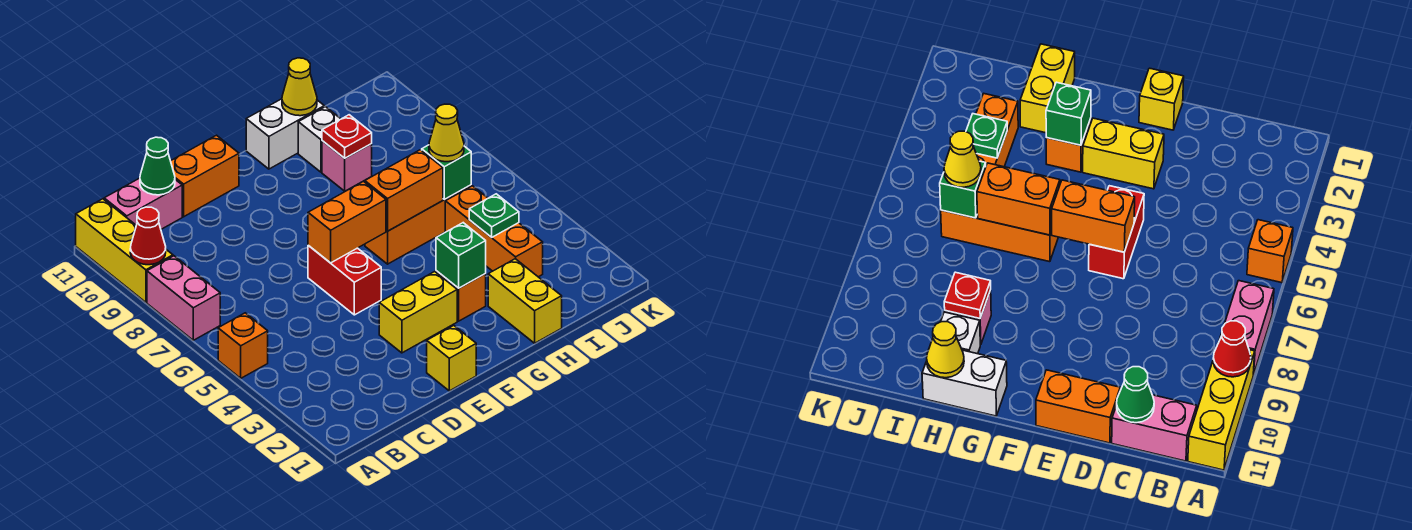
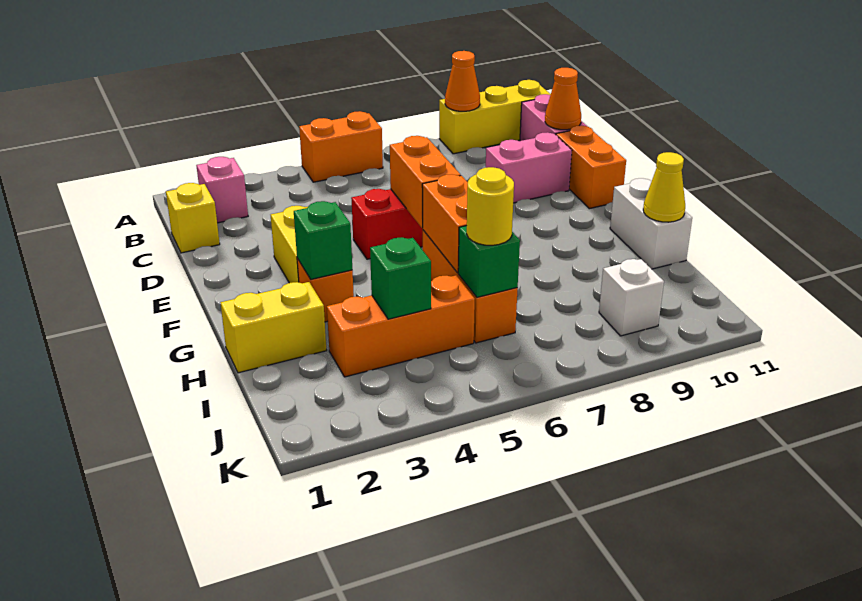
orange 1x1 brick [218,313,268,378] -> orange 1x2 brick [299,111,383,182]
pink 1x2 brick [147,256,220,340] -> pink 1x2 brick moved to [486,132,572,203]
red 1x1 cone [130,207,166,265] -> orange 1x1 cone [445,51,480,111]
green 1x1 cone [140,137,175,195] -> orange 1x1 cone [545,68,581,130]
yellow 1x1 brick [427,325,476,391] -> yellow 1x1 brick moved to [166,183,220,253]
pink 1x1 brick [322,141,372,191] -> pink 1x1 brick moved to [196,157,248,223]
red 1x1 plate [322,115,372,158] -> none
white 1x1 brick [298,107,340,172] -> white 1x1 brick moved to [599,259,664,336]
green 1x1 plate [469,194,519,237] -> green 1x1 brick [370,237,431,319]
yellow 1x1 cone [429,104,464,162] -> yellow 1x1 round brick [467,167,514,245]

